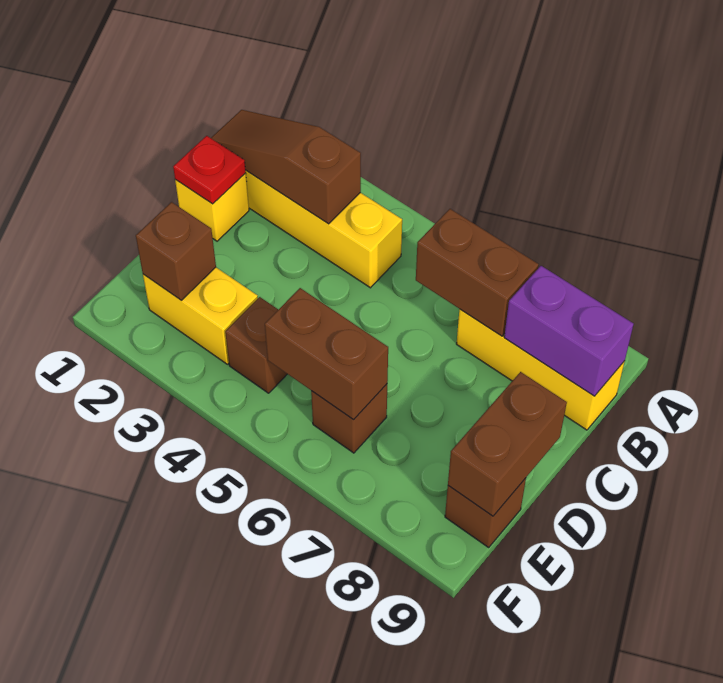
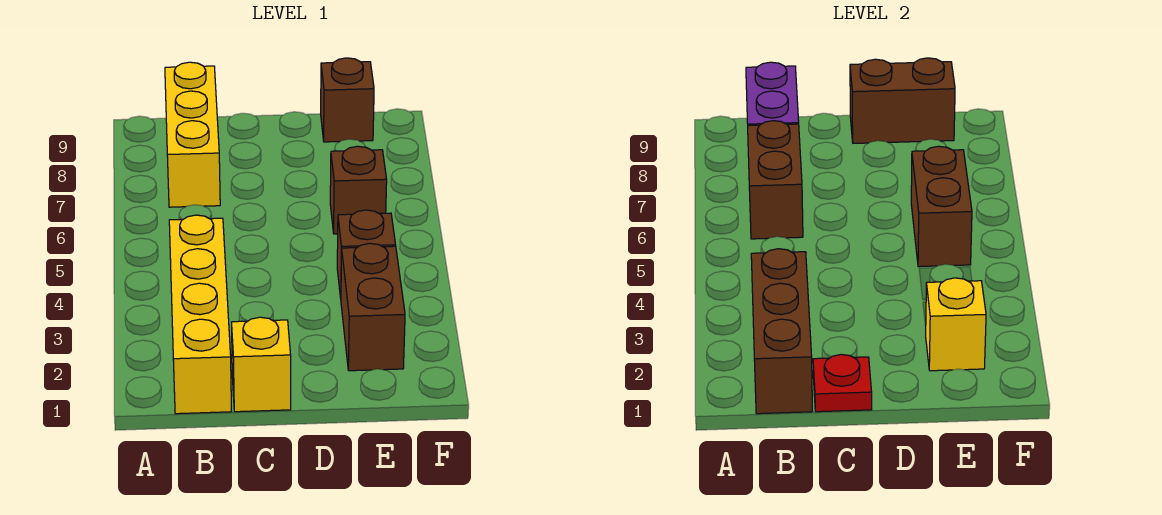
brown 1x3 slope [211,110,361,224] -> brown 1x3 brick [751,249,812,414]
yellow 1x2 brick [143,267,258,364] -> brown 1x2 brick [341,243,405,371]
brown 1x1 brick [136,202,216,300] -> yellow 1x1 brick [926,278,986,371]

